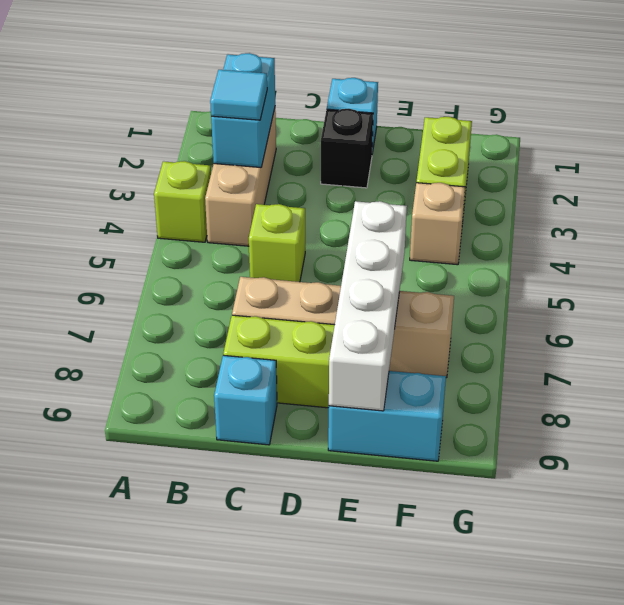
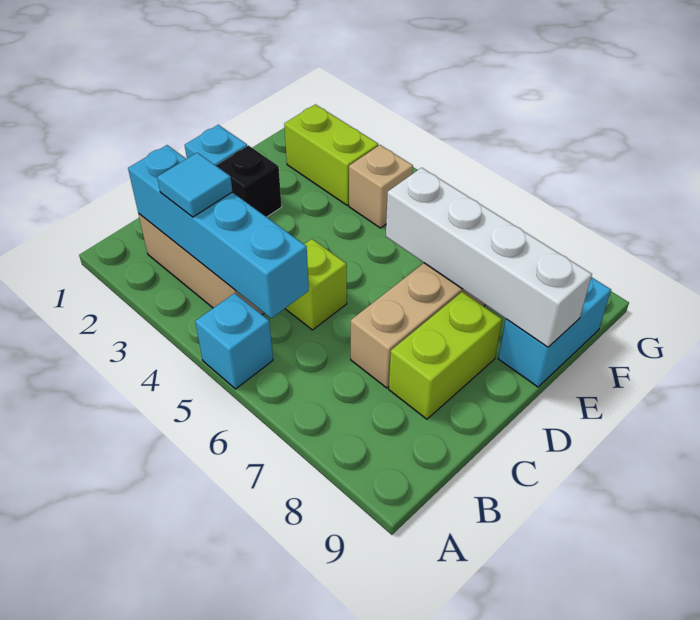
lime 1x1 brick [154,161,211,242] -> none
cyan 1x2 brick [211,53,275,167] -> cyan 1x4 brick [128,145,309,318]
cyan 1x1 brick [214,355,277,445] -> cyan 1x1 brick moved to [195,293,273,389]

